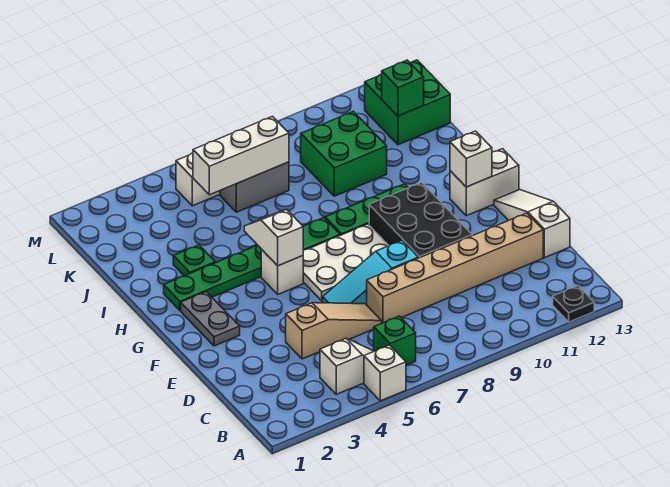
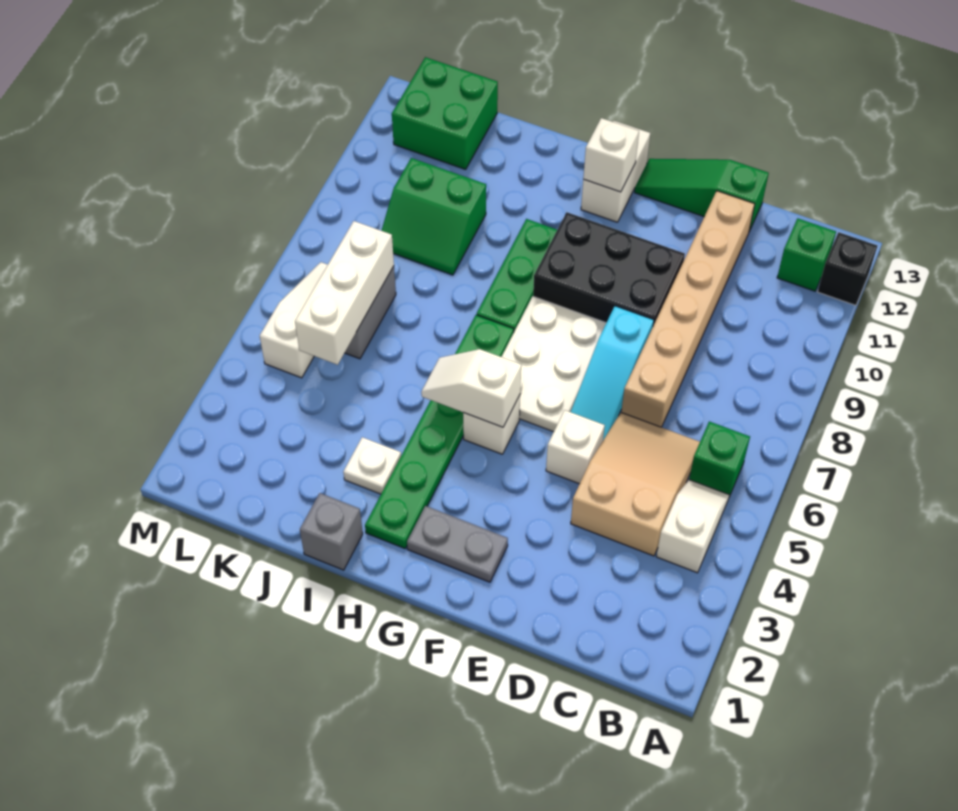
white 1x1 brick [364,345,406,401] -> white 1x1 brick moved to [546,410,605,484]
black 1x1 plate [553,286,594,322] -> black 1x1 brick [818,232,877,305]
tan 1x3 slope [286,303,382,359] -> tan 2x3 slope [571,413,700,556]
white 1x3 slope [494,190,570,258] -> green 1x3 slope [635,159,769,231]
none -> grey 1x1 brick [300,493,363,570]
green 1x1 plate [173,245,215,276] -> white 1x1 plate [343,437,401,494]
green 2x2 brick [301,111,387,196] -> green 2x2 slope [381,158,486,275]
green 1x1 brick [382,60,424,116] -> green 1x1 brick moved to [777,218,836,291]

